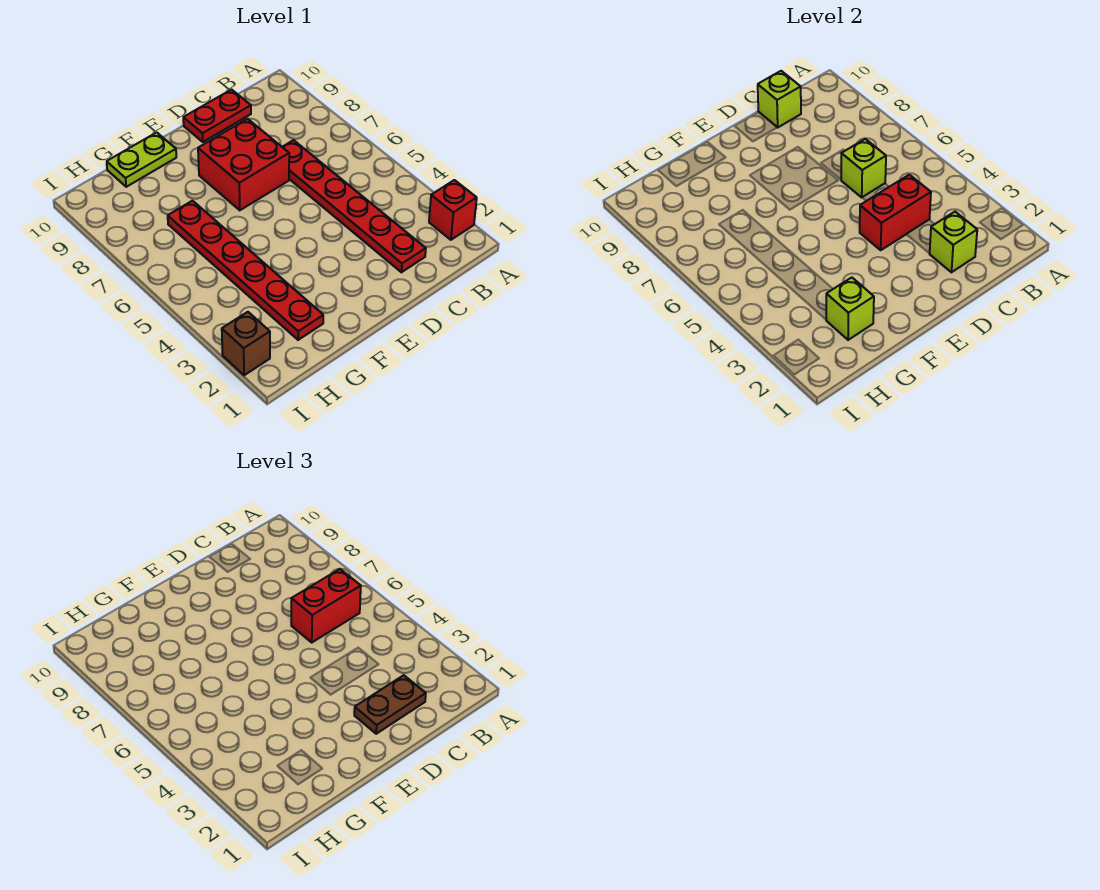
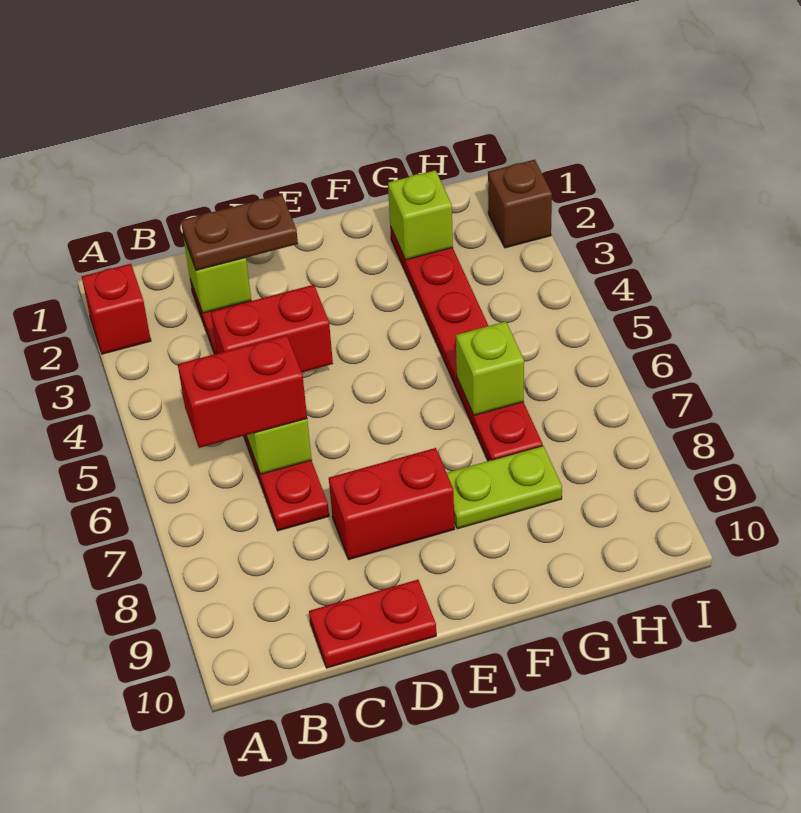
lime 1x1 brick [758,71,801,127] -> lime 1x1 brick moved to [456,321,524,415]
red 2x2 brick [198,119,289,210] -> red 1x2 brick [329,448,455,560]
lime 1x2 plate [107,133,176,187] -> lime 1x2 plate moved to [447,446,562,529]

